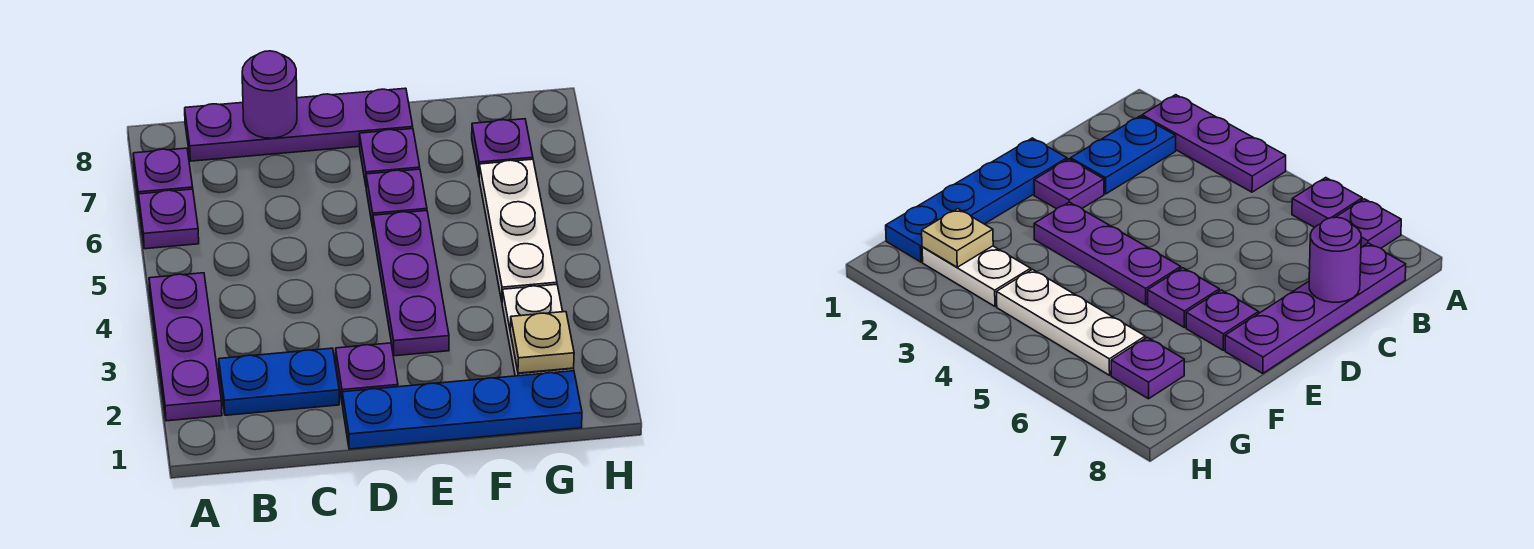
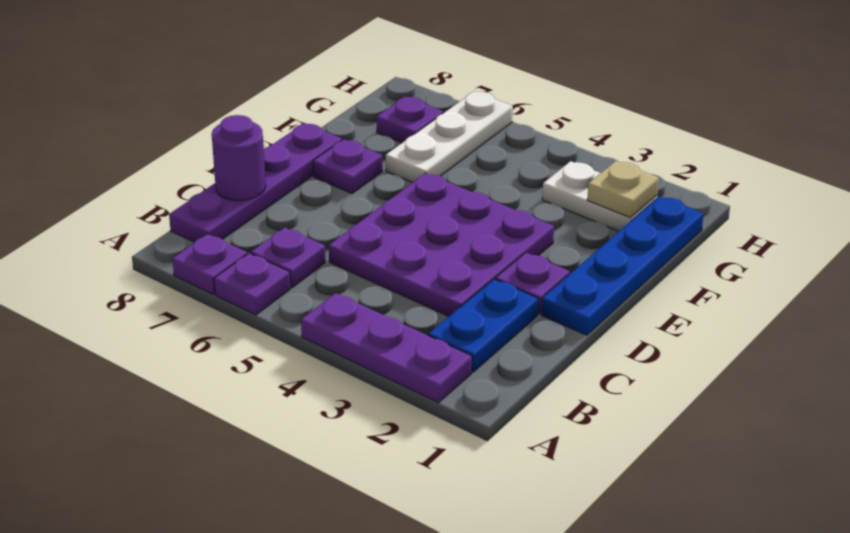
purple 1x3 plate [373,211,449,356] -> purple 3x3 plate [329,173,554,316]
purple 1x1 plate [366,169,427,227] -> purple 1x1 plate moved to [251,228,326,287]
white 1x3 plate [479,159,557,301] -> white 1x3 plate turned to [386,91,513,182]

